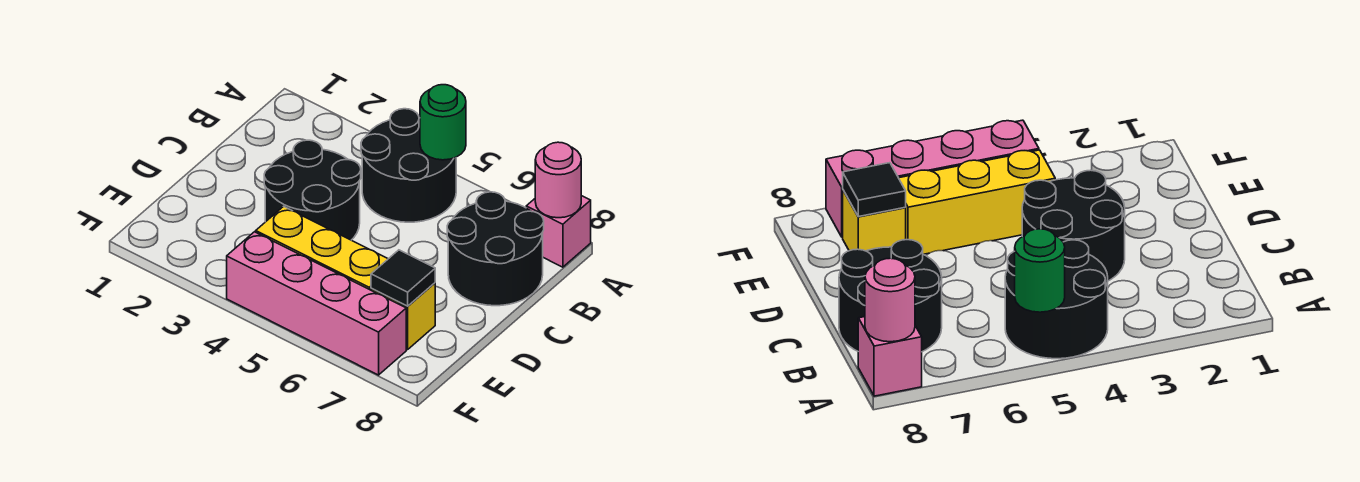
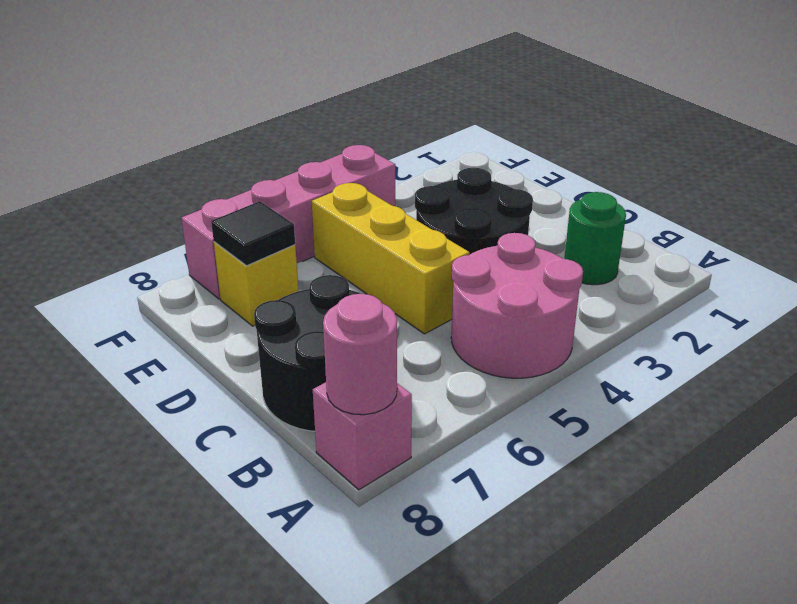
black 2x2 round brick [361,109,456,222] -> pink 2x2 round brick [451,233,583,378]
green 1x1 round brick [420,85,466,160] -> green 1x1 round brick moved to [564,192,626,285]
yellow 1x3 brick [256,206,388,290] -> yellow 1x3 brick turned to [312,183,470,334]

